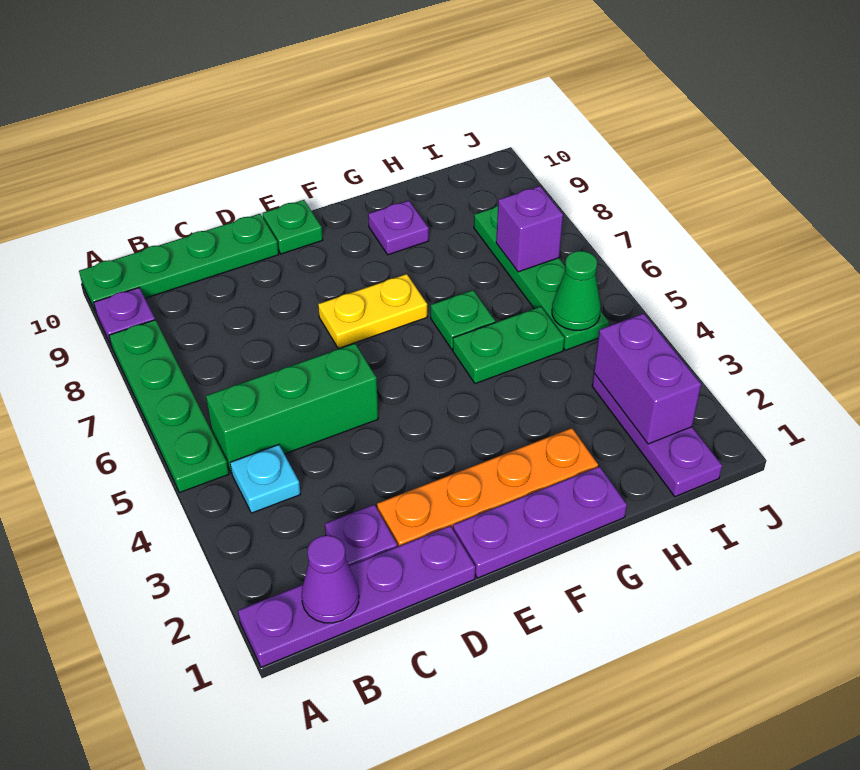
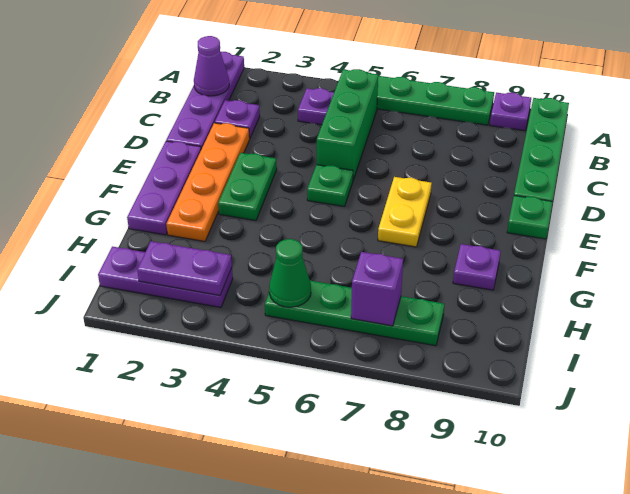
cyan 1x1 plate [230,445,301,513] -> purple 1x1 plate [298,88,334,125]
green 1x2 plate [453,307,565,384] -> green 1x2 plate moved to [218,153,277,220]
green 1x1 plate [431,290,495,349] -> green 1x1 plate moved to [307,165,353,206]
purple 1x2 brick [594,313,701,444] -> purple 1x2 plate [137,241,232,296]

